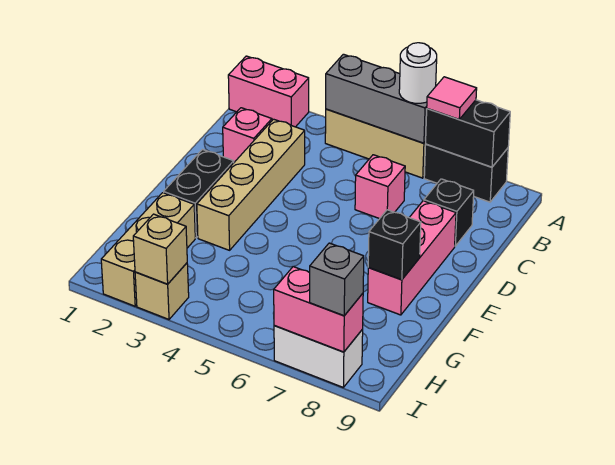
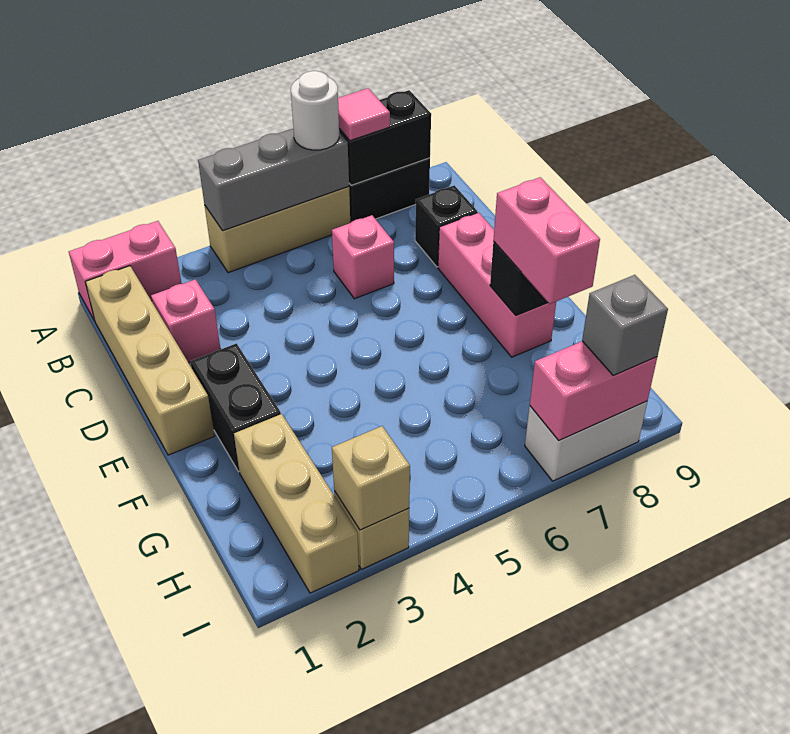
tan 1x4 brick [197,119,305,250] -> tan 1x4 brick moved to [86,266,215,455]
none -> pink 1x2 brick [493,177,600,304]

